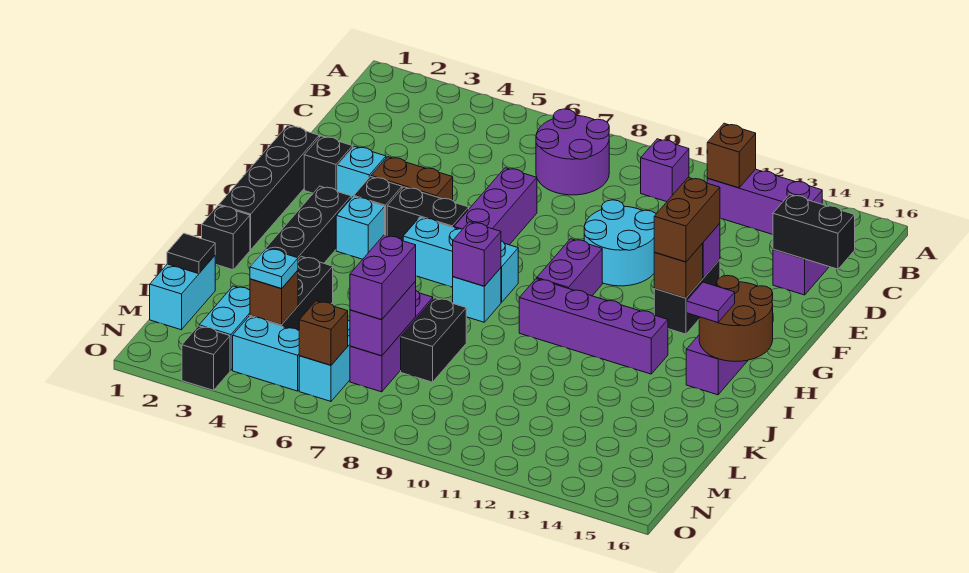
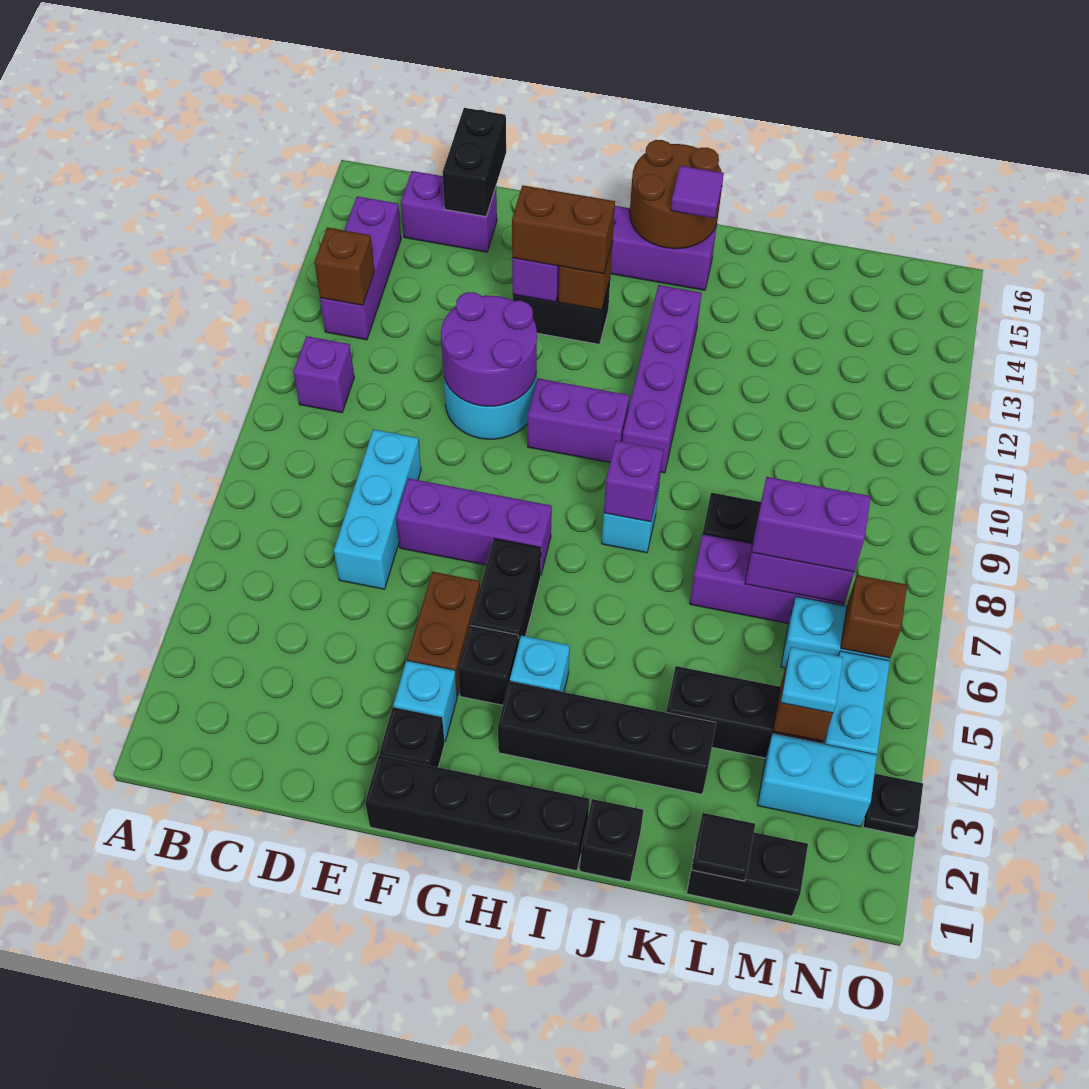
purple 2x2 round brick [536,109,609,195] -> purple 2x2 round brick moved to [441,292,537,406]
cyan 1x3 brick [403,217,518,302] -> cyan 1x3 brick moved to [334,429,421,589]
cyan 1x2 brick [150,256,215,330] -> black 1x2 brick [687,832,808,916]
black 1x1 brick [182,326,230,390] -> black 1x1 plate [863,774,923,838]

